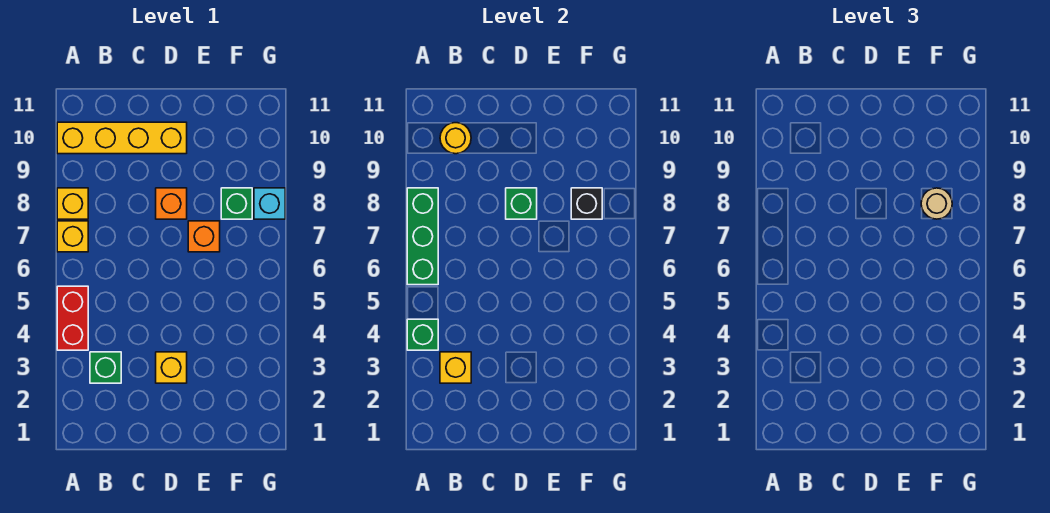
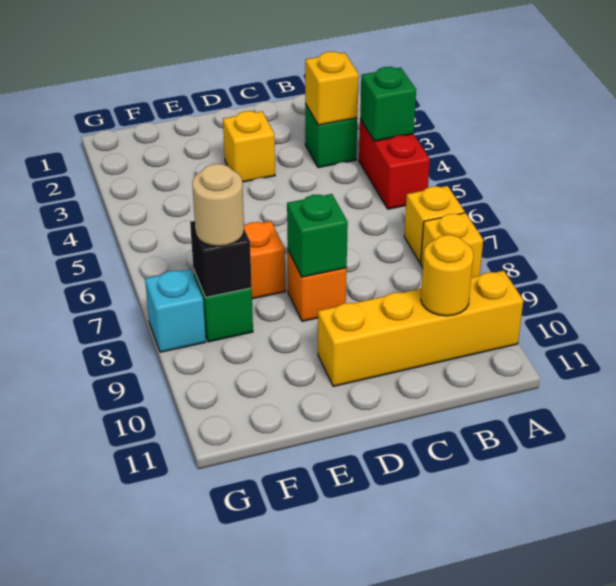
green 1x3 brick [407,188,438,285] -> none

